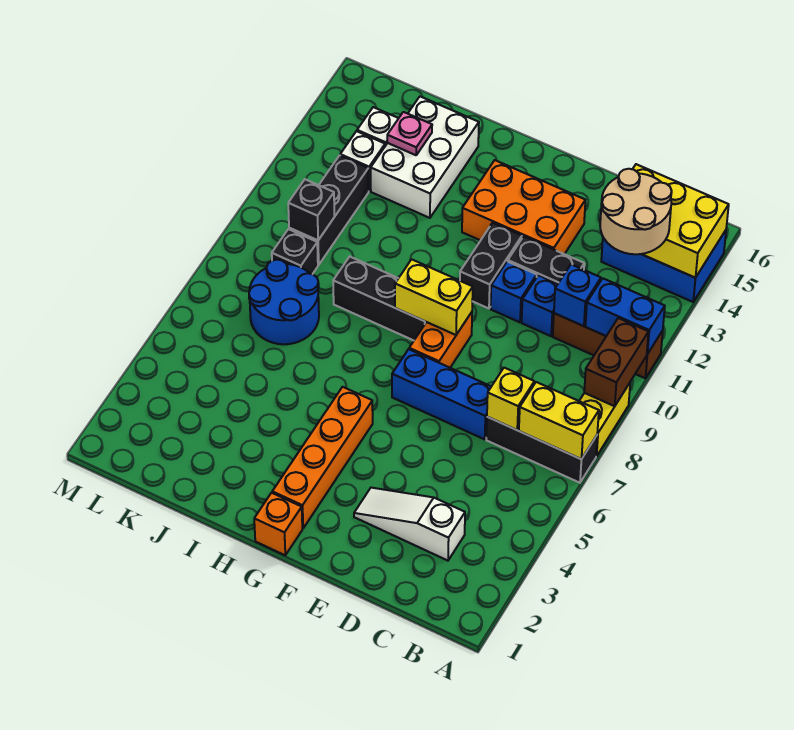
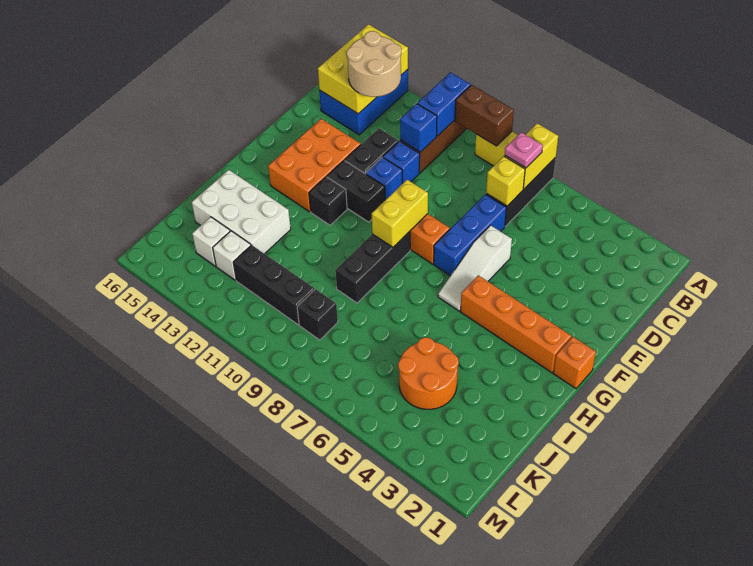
white 1x3 slope [354,488,465,561] -> white 1x3 slope moved to [438,225,512,311]
none -> orange 2x2 round brick [398,337,459,409]
blue 2x2 round brick [249,260,319,344] -> none
pink 1x1 plate [387,112,432,155] -> pink 1x1 plate moved to [505,132,543,168]
black 1x1 brick [288,179,334,240] -> black 1x1 brick moved to [309,177,347,225]

